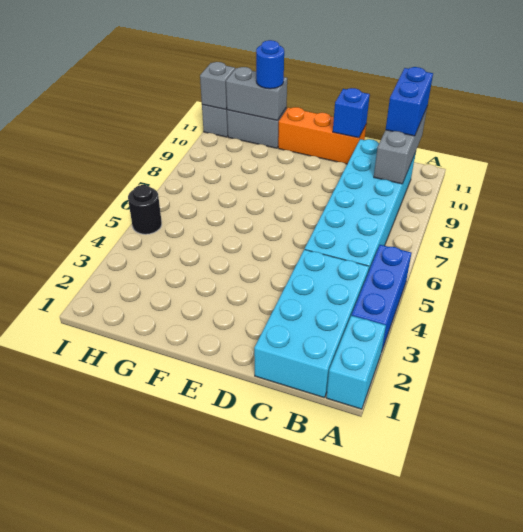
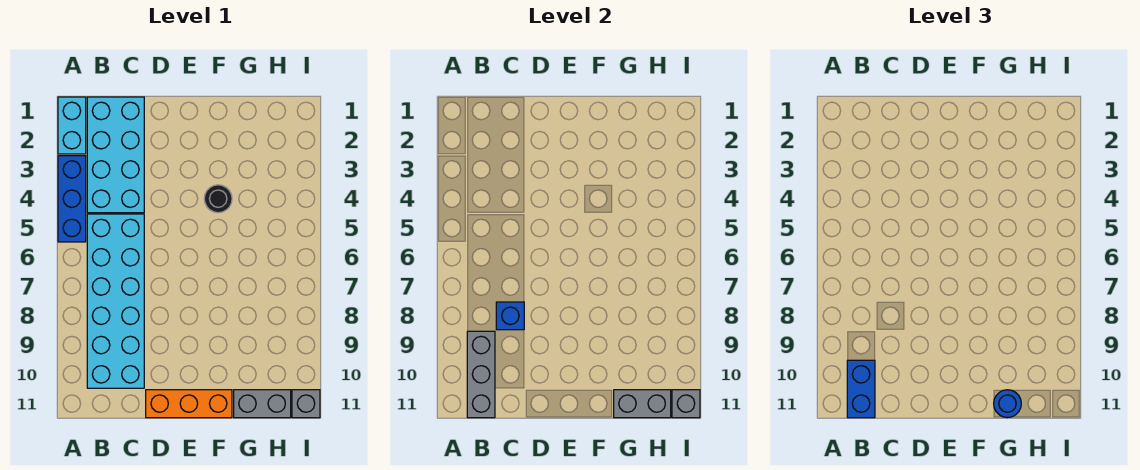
blue 1x1 brick [333,88,370,138] -> blue 1x1 brick moved to [496,302,524,330]
black 1x1 round brick [128,185,162,234] -> black 1x1 round brick moved to [204,185,232,213]

